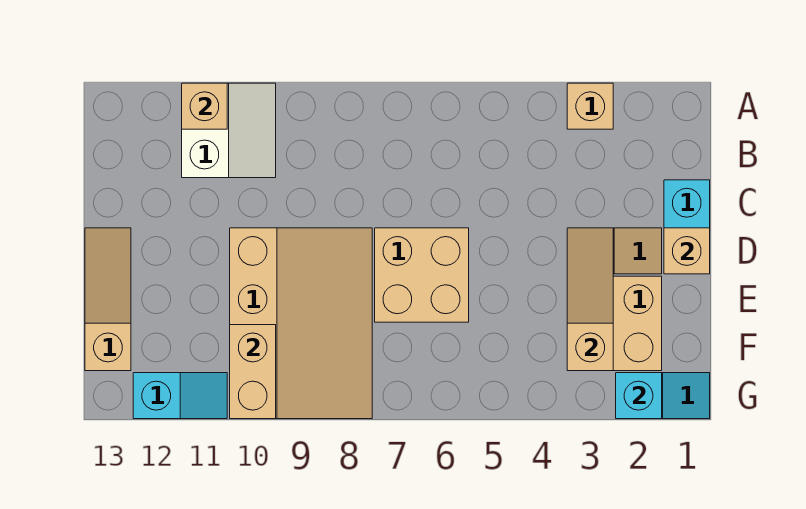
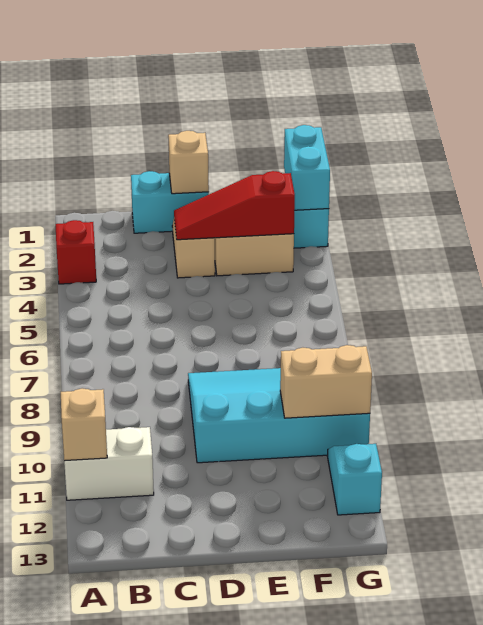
tan 1x1 brick [567,83,613,129] -> red 1x1 brick [56,220,96,284]
tan 1x3 slope [567,228,613,371] -> red 1x3 slope [174,171,295,240]
tan 2x2 brick [375,228,469,322] -> none
tan 3x4 slope [230,228,372,419] -> cyan 3x4 slope [188,368,370,463]
tan 1x3 slope [85,228,131,371] -> none
cyan 1x1 brick [616,373,662,419] -> cyan 1x2 brick [284,125,330,210]

